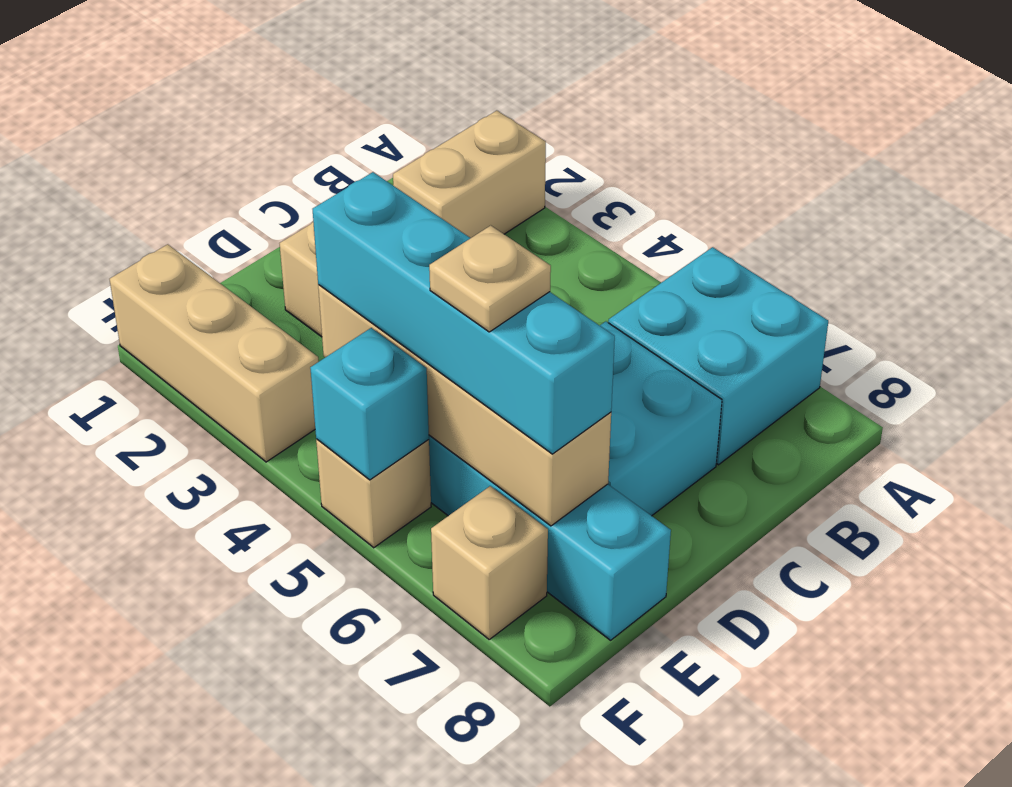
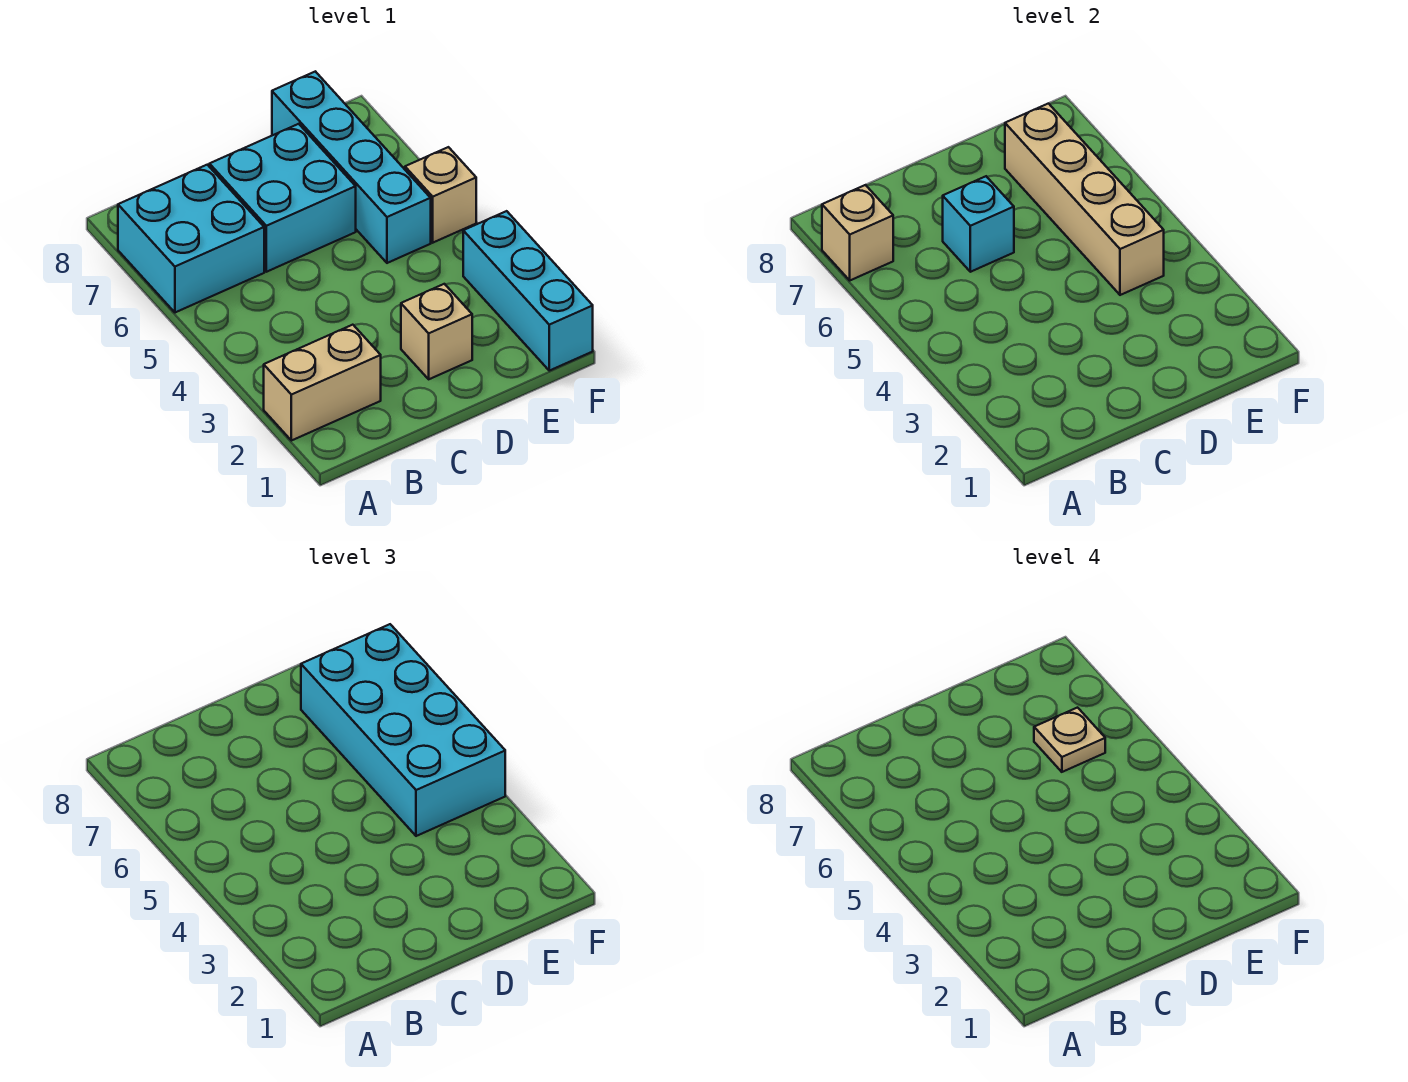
cyan 1x4 brick [313,172,615,454] -> cyan 2x4 brick [301,624,505,836]
tan 1x3 brick [110,244,318,462] -> cyan 1x3 brick [463,211,593,371]
cyan 1x1 brick [310,328,429,480] -> cyan 1x1 brick moved to [943,176,1014,272]
tan 1x1 brick [431,486,548,639] -> tan 1x1 brick moved to [822,185,893,280]

